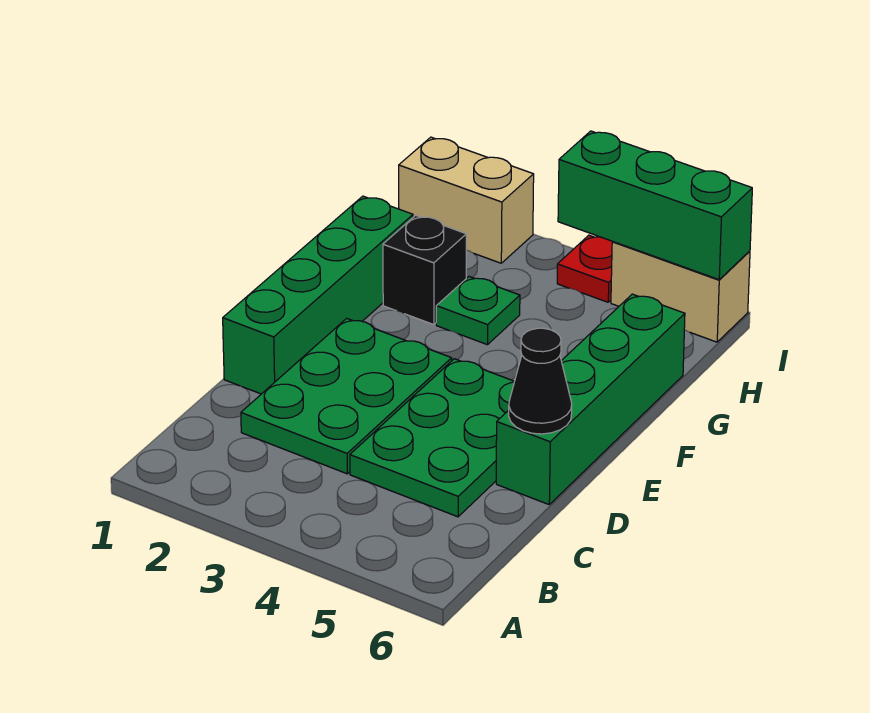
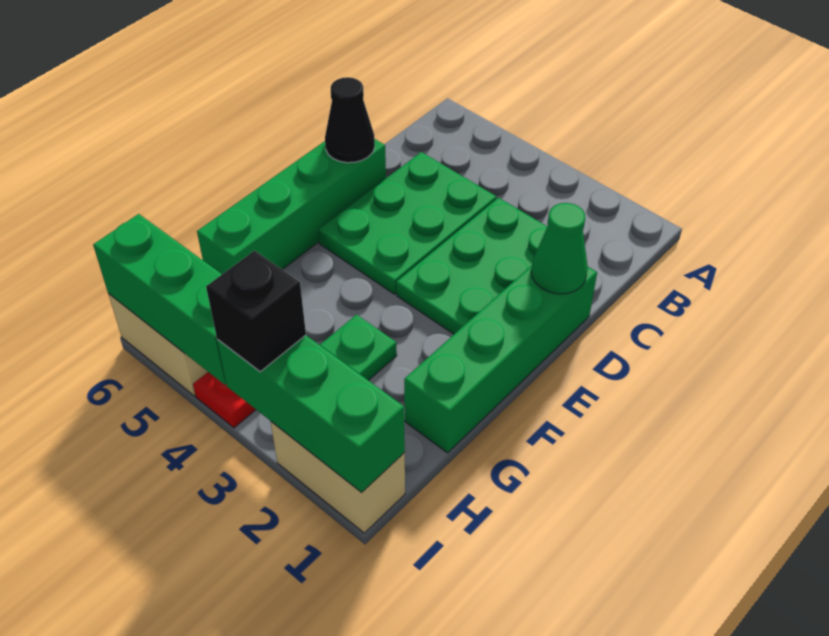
none -> green 1x1 cone [531,203,588,294]
black 1x1 brick [383,215,466,325] -> black 1x1 brick moved to [206,251,306,372]
none -> green 1x3 brick [217,335,405,492]

